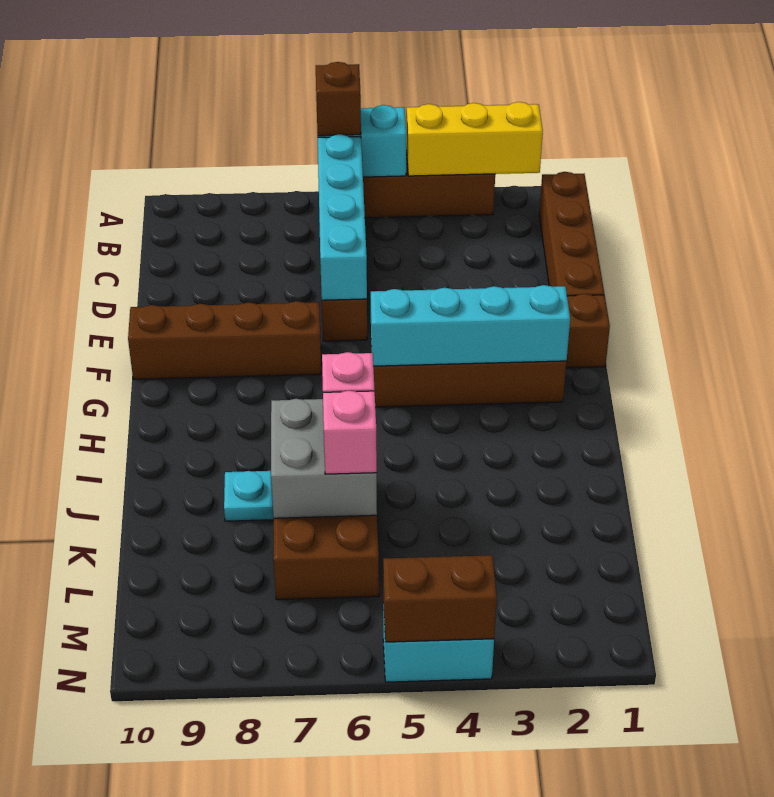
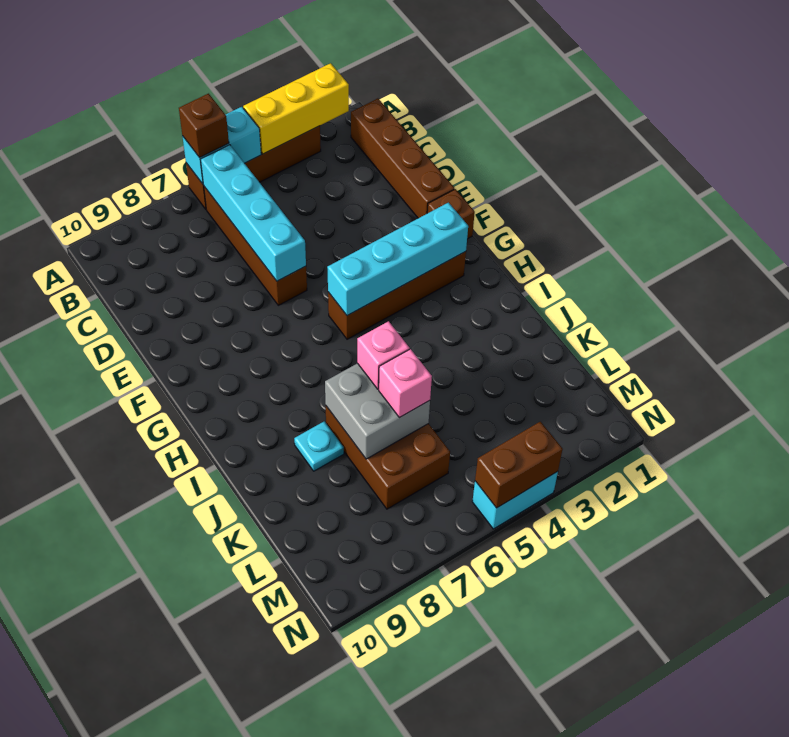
brown 1x4 brick [128,301,321,380] -> none

